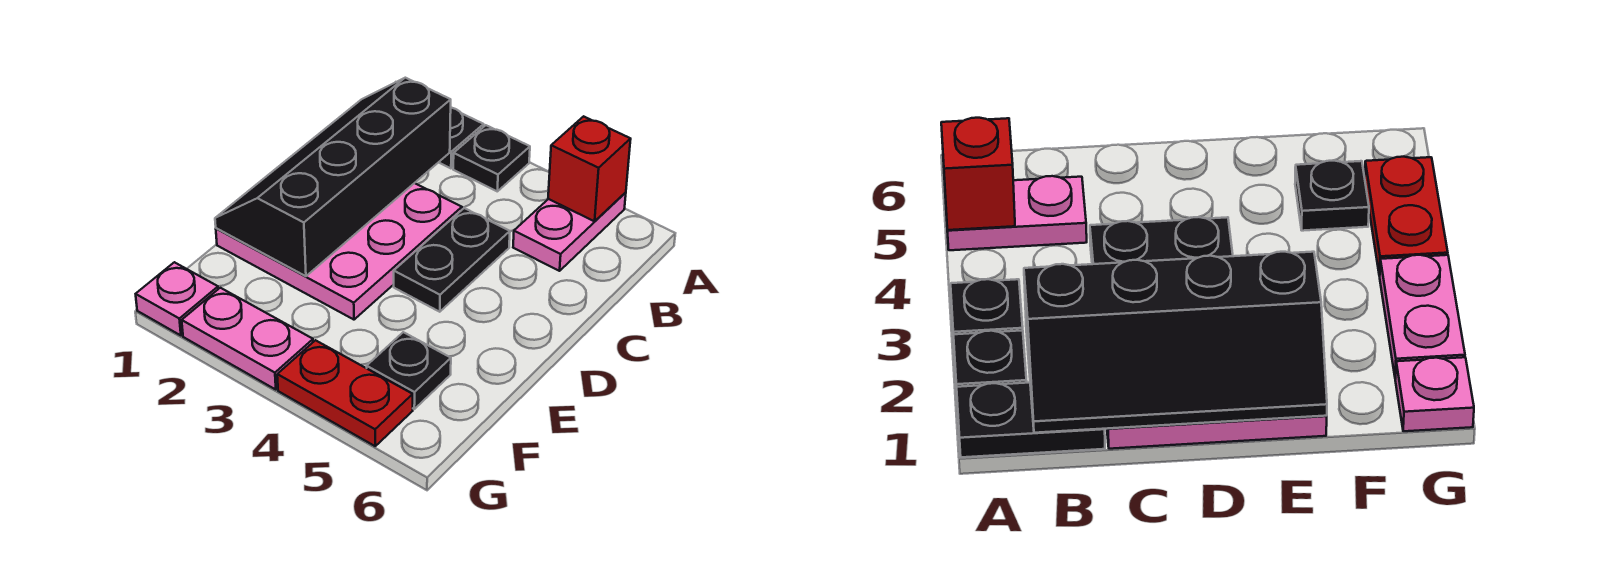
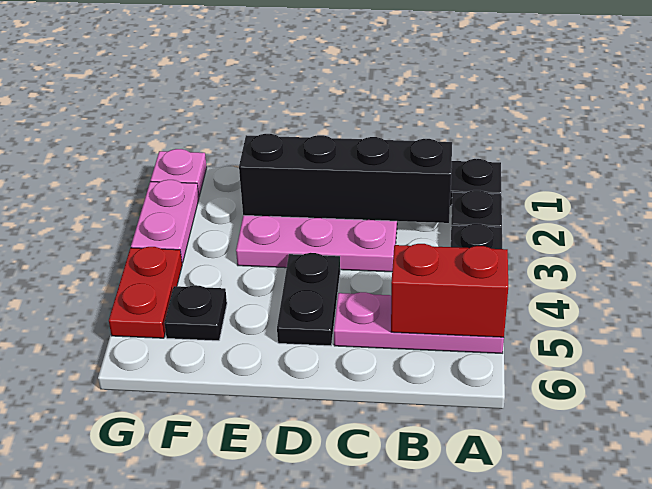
pink 1x2 plate [513,192,626,271] -> pink 1x3 plate [334,292,504,353]
red 1x1 brick [548,116,631,221] -> red 1x2 brick [391,244,508,337]
black 1x2 plate [394,208,510,312] -> black 1x2 plate turned to [277,253,340,346]

